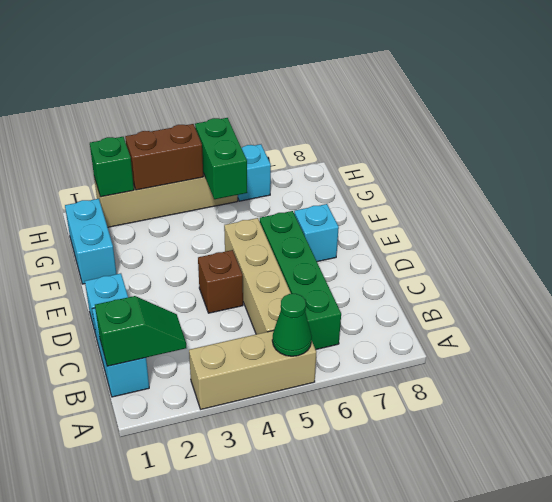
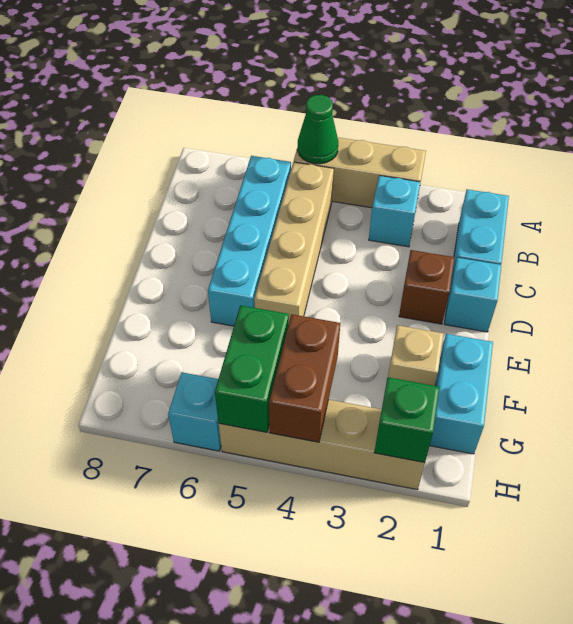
green 1x2 slope [95,296,186,366] -> none
green 1x4 brick [260,211,341,349] -> cyan 1x4 brick [208,156,291,326]
brown 1x1 brick [198,250,243,313] -> brown 1x1 brick moved to [399,250,455,324]
cyan 1x1 brick [294,204,339,262] -> cyan 1x1 brick moved to [369,176,420,247]
none -> tan 1x1 brick [388,325,444,386]
brown 1x2 brick [125,124,203,190] -> brown 1x2 brick turned to [269,314,340,442]

